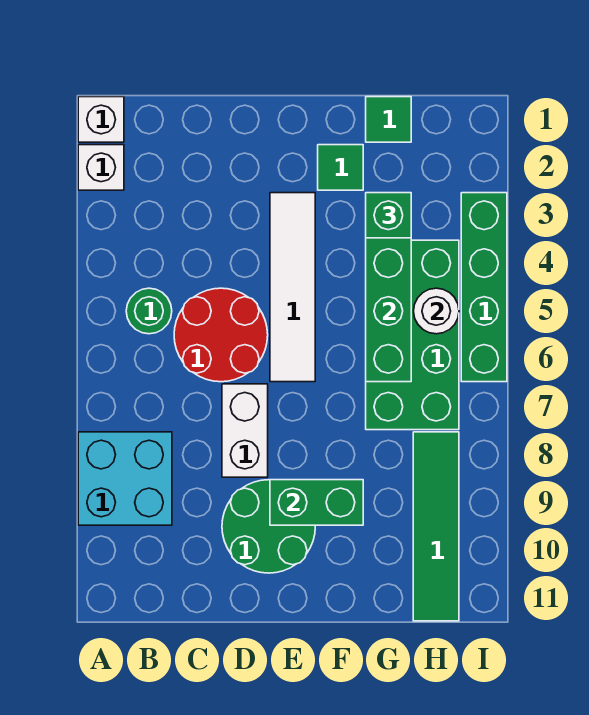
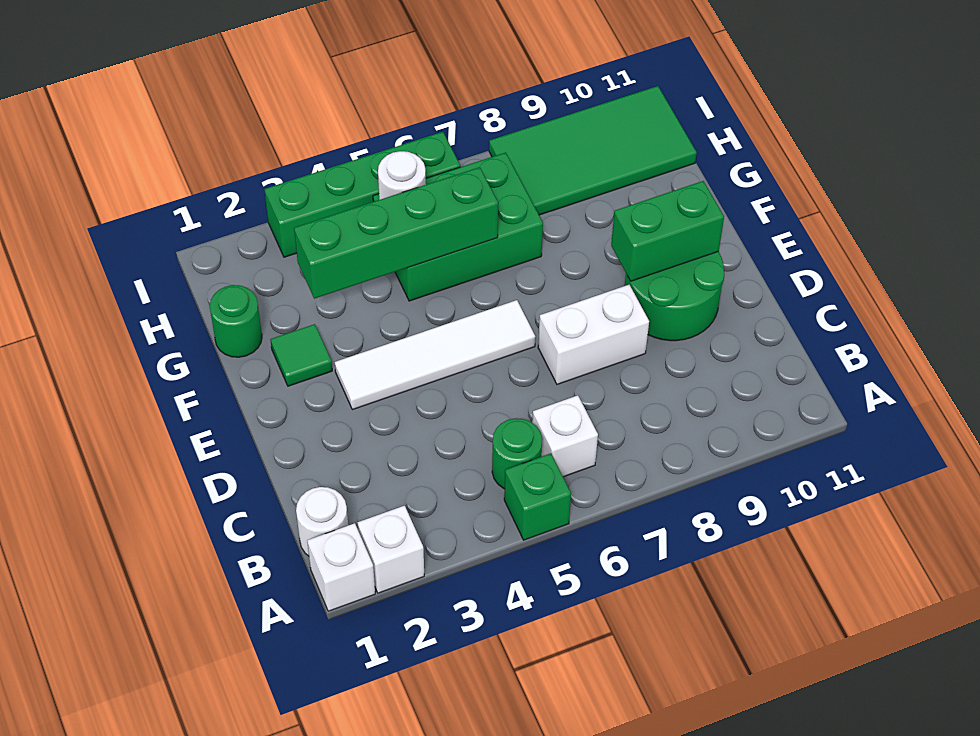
cyan 2x2 brick [78,432,172,525] -> none
none -> white 1x1 round brick [296,487,348,556]
none -> white 1x1 brick [532,395,598,477]
red 2x2 round brick [174,288,268,382] -> none
green 1x2 brick [270,480,363,525] -> green 1x2 brick turned to [611,181,724,281]
green 1x1 tile [366,97,411,142] -> green 1x1 round brick [210,285,262,357]
green 1x1 brick [366,193,411,238] -> green 1x1 brick moved to [504,454,571,540]
green 2x4 brick [366,240,459,430] -> green 2x3 brick [373,153,543,301]
green 1x4 tile [413,432,459,621] -> green 2x4 tile [489,86,697,215]

